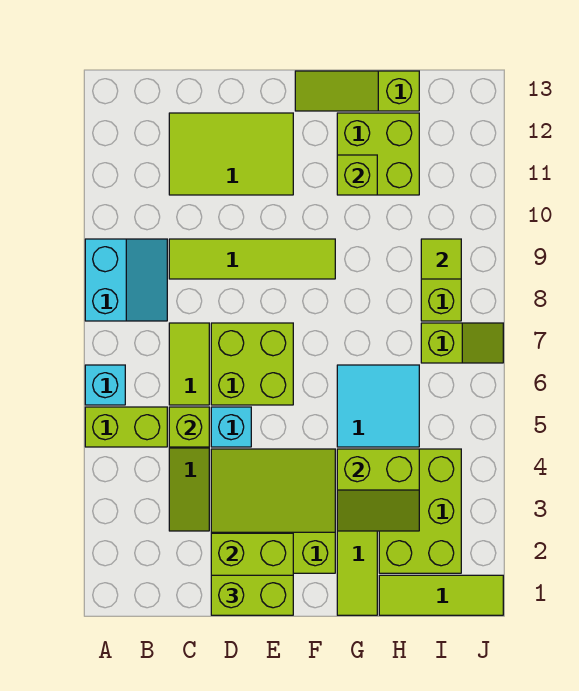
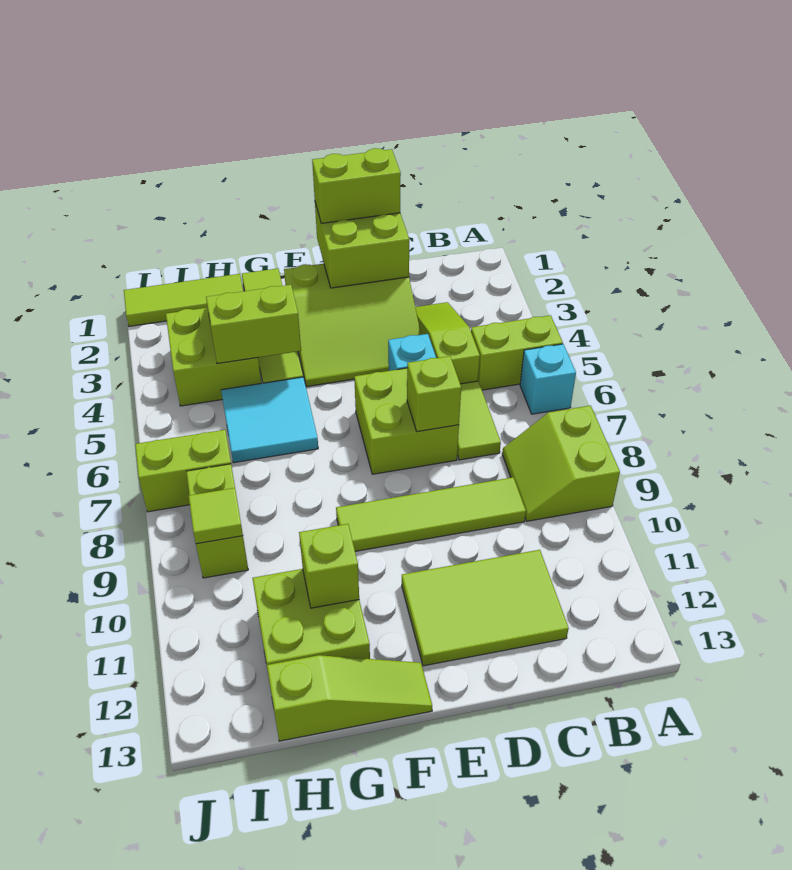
cyan 2x2 slope [85,239,167,321] -> lime 2x2 slope [502,406,620,521]
lime 1x1 brick [169,407,209,447] -> lime 1x1 brick moved to [407,356,461,432]
lime 2x3 brick [379,449,461,573] -> lime 2x2 brick [166,308,261,406]
lime 1x2 slope [421,323,503,363] -> lime 1x2 brick [135,430,231,512]

